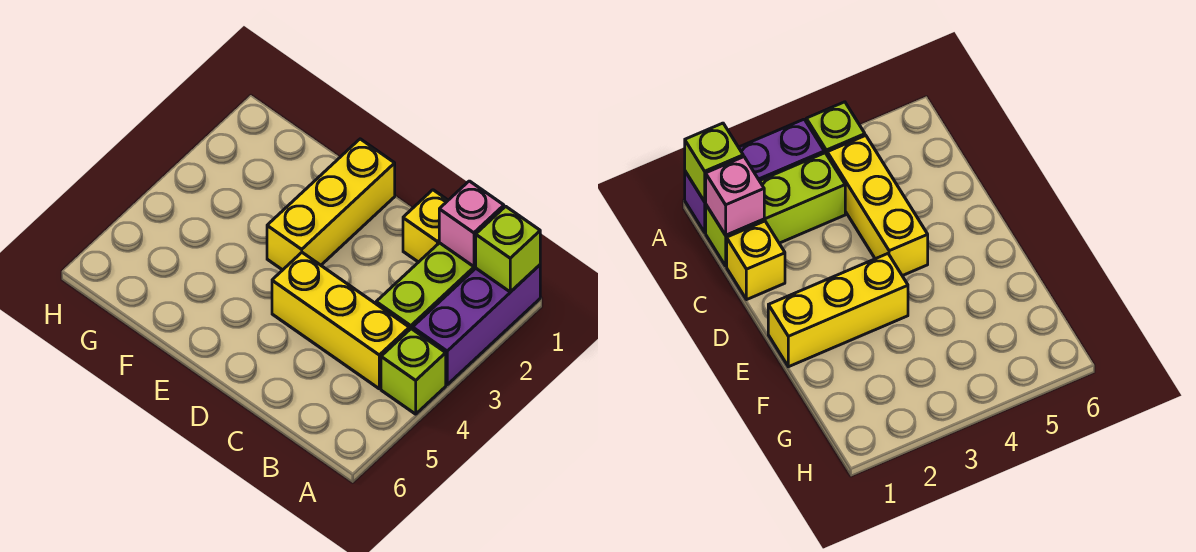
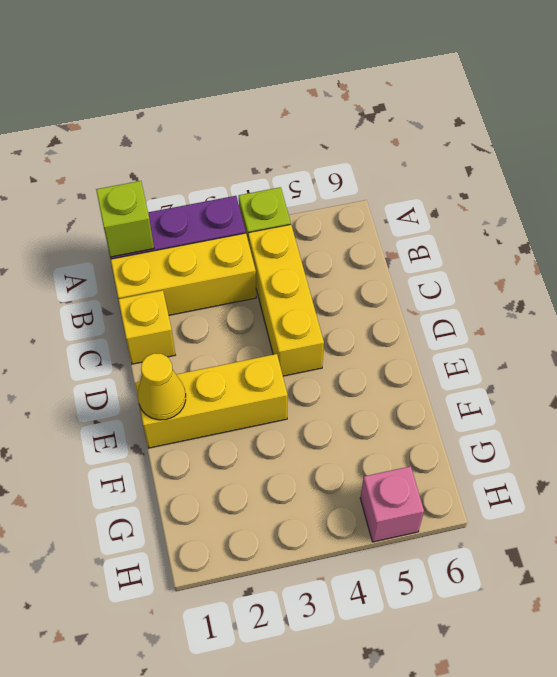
lime 1x3 brick [376,243,476,330] -> yellow 1x3 brick [111,233,256,315]
pink 1x1 brick [439,181,504,266] -> pink 1x1 brick moved to [360,466,424,542]
none -> yellow 1x1 cone [138,353,186,420]

